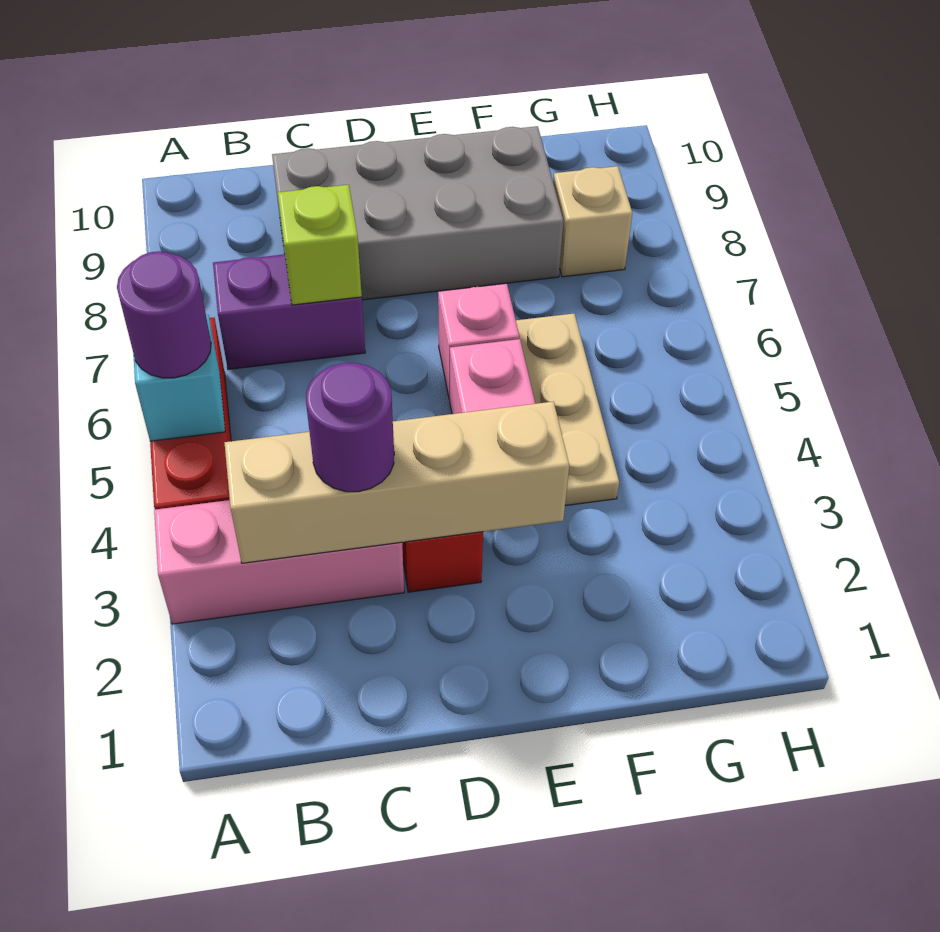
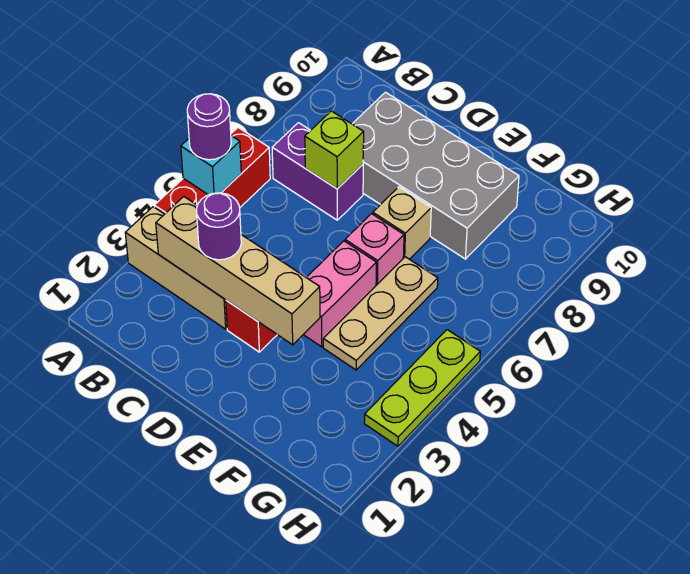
pink 1x3 brick [154,500,404,624] -> tan 1x3 brick [125,207,227,329]
tan 1x1 brick [553,166,632,277] -> tan 1x1 brick moved to [373,187,431,259]
none -> lime 1x3 plate [364,330,480,446]

